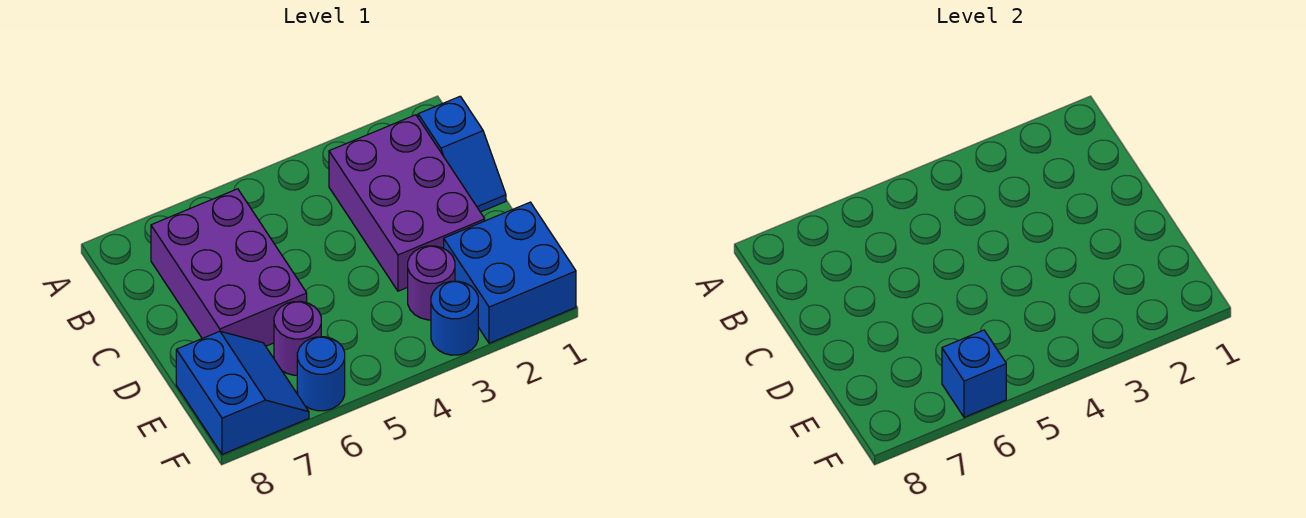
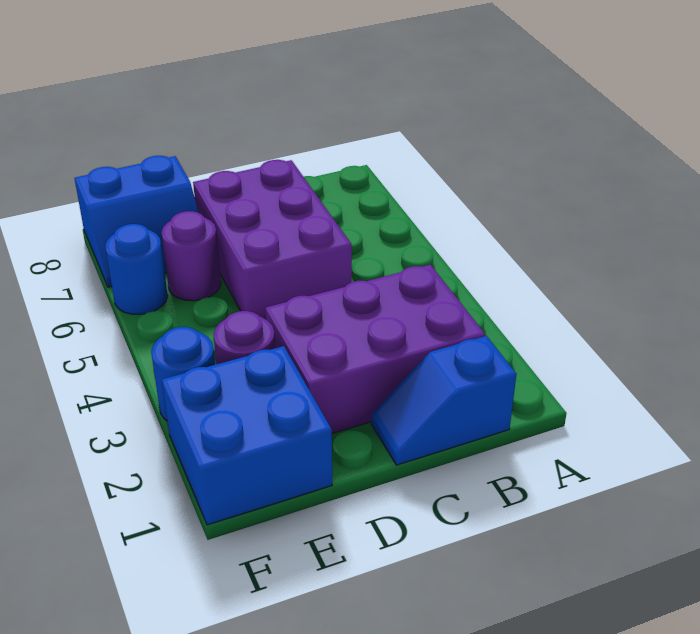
purple 2x3 brick [151,189,307,346] -> purple 2x3 brick turned to [193,160,352,319]
blue 1x1 brick [942,330,1006,417] -> none

